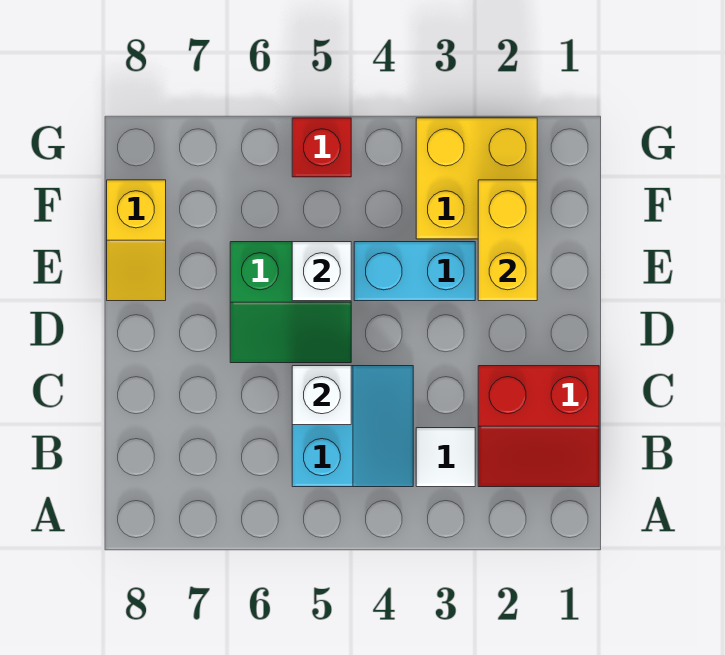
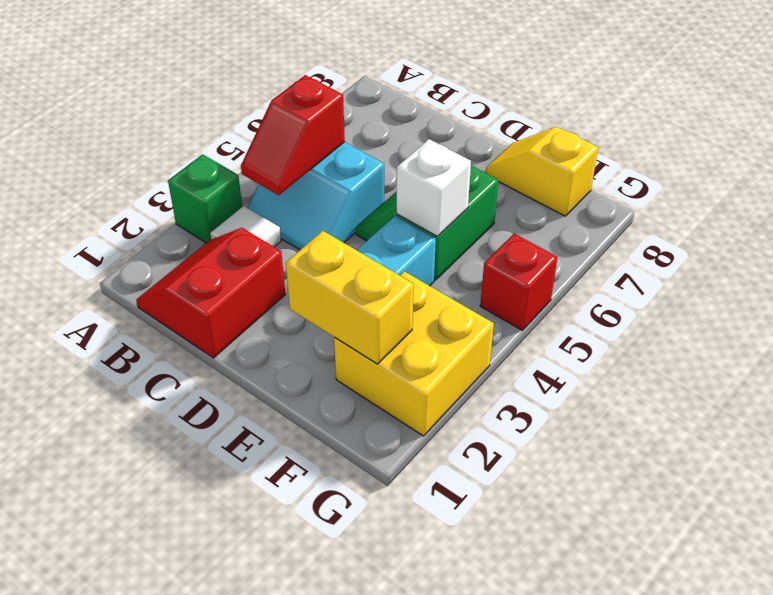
none -> green 1x1 brick [168,154,242,243]
none -> red 1x2 slope [241,75,345,195]
white 1x1 brick [292,366,351,425] -> none

